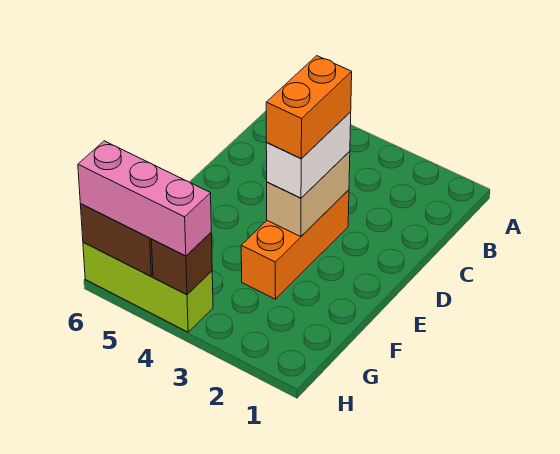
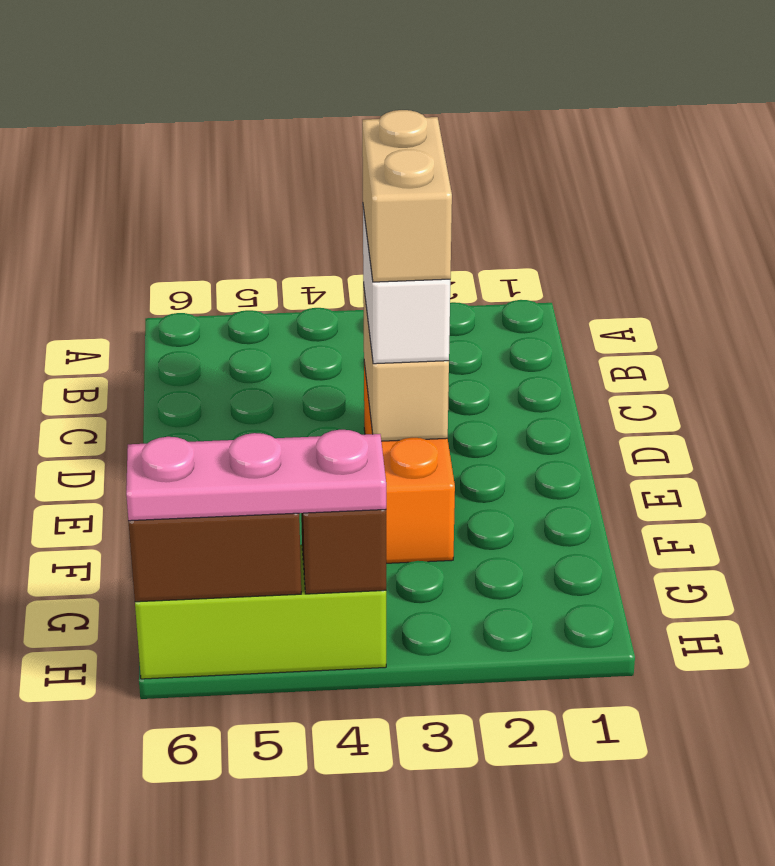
orange 1x2 brick [266,56,352,159] -> tan 1x2 brick [362,110,452,282]
pink 1x3 brick [78,141,211,256] -> pink 1x3 plate [126,430,386,521]

